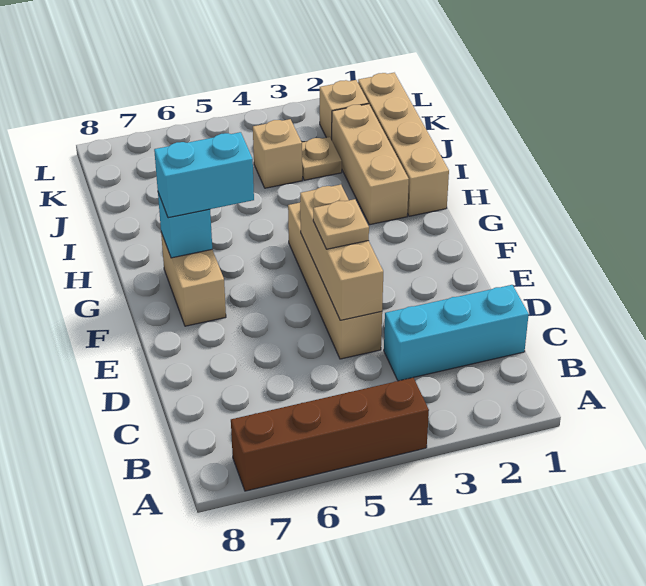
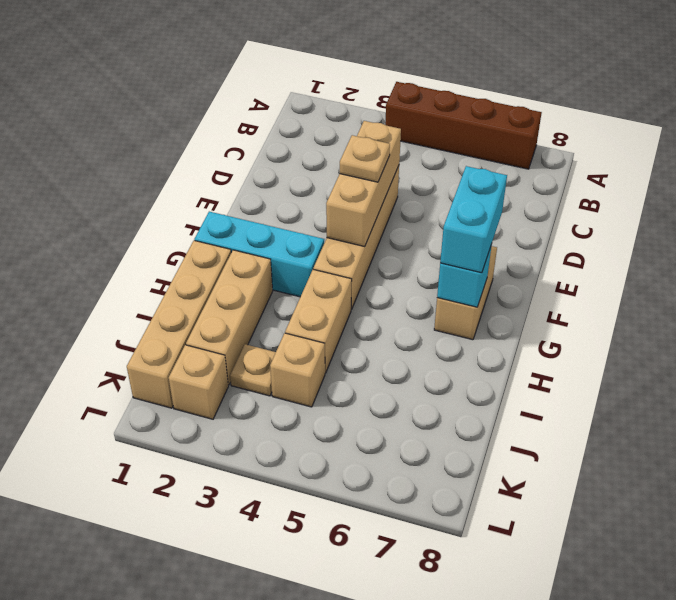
cyan 1x3 brick [384,285,529,381] -> cyan 1x3 brick moved to [194,212,324,297]
cyan 1x2 brick [154,132,254,218] -> cyan 1x2 brick turned to [440,166,507,273]
none -> tan 1x2 brick [285,269,352,373]

